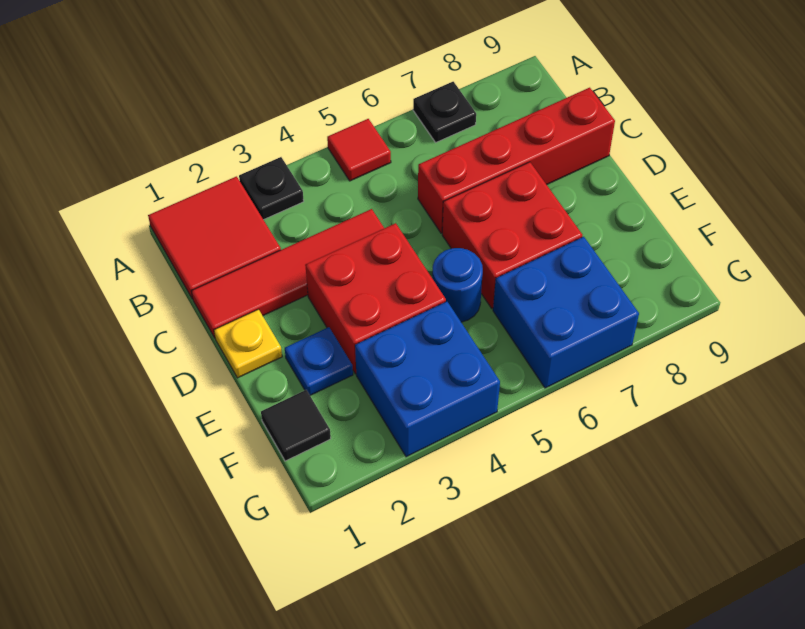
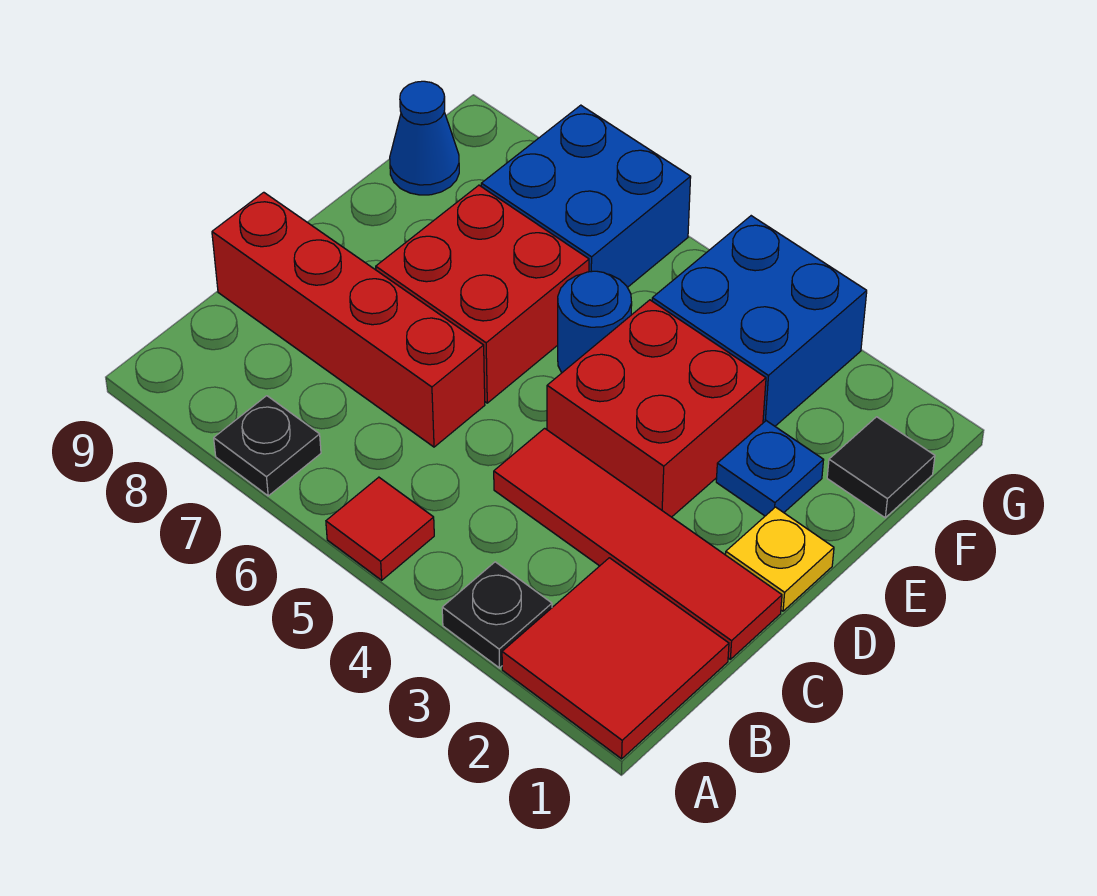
none -> blue 1x1 cone [390,81,459,195]

